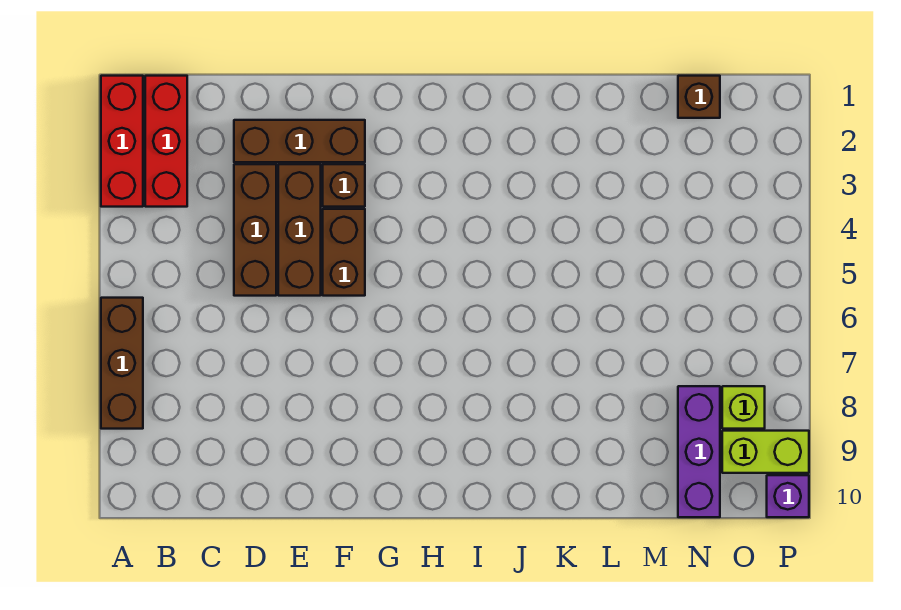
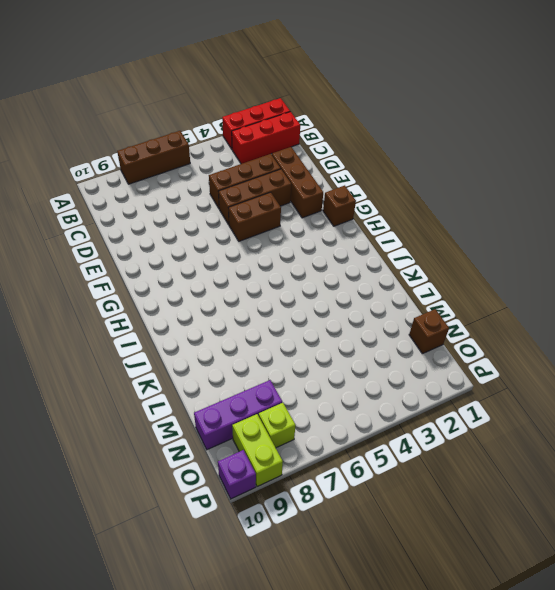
brown 1x1 brick [323,164,365,207] -> brown 1x1 brick moved to [323,185,356,226]

